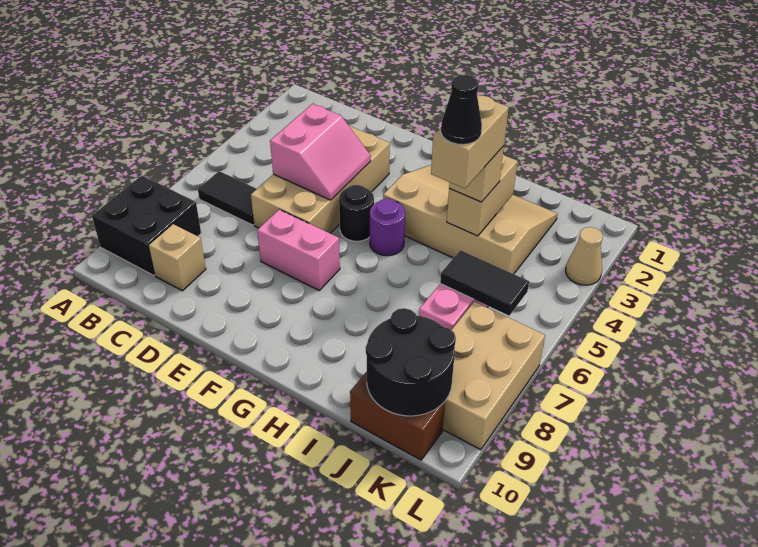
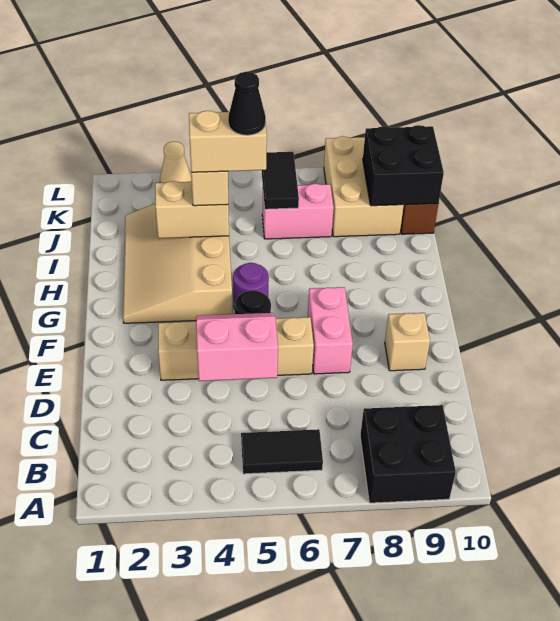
black 1x2 tile [198,171,256,225] -> black 1x2 tile turned to [241,429,323,474]
tan 1x1 brick [148,224,206,291] -> tan 1x1 brick moved to [385,313,430,371]
tan 2x4 brick [251,126,390,233] -> tan 1x4 brick [158,317,314,380]
black 2x2 round brick [366,308,456,416] -> black 2x2 brick [363,125,444,206]
tan 2x3 brick [443,302,545,450] -> tan 2x3 brick turned to [324,136,404,237]

